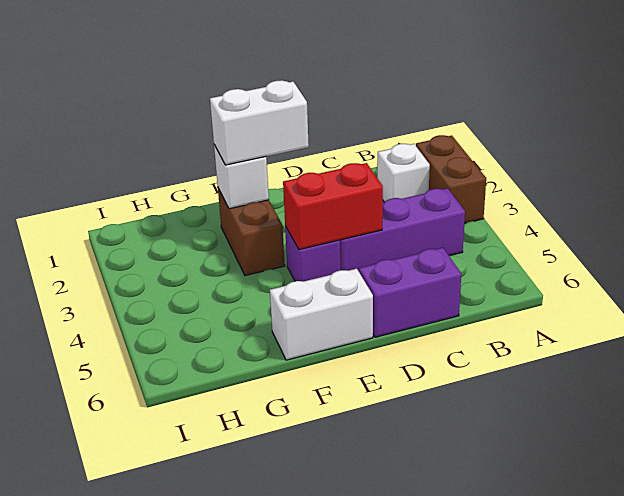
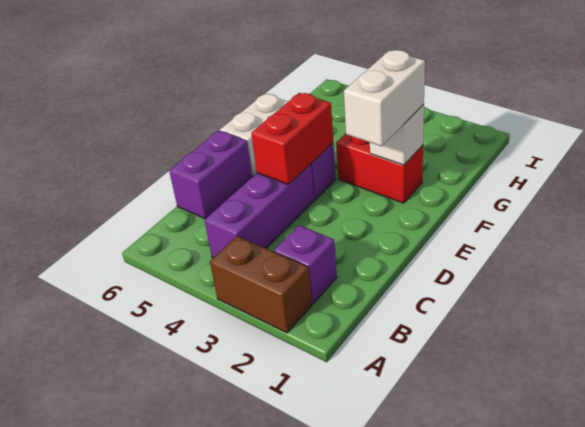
white 1x1 brick [377,144,430,202] -> purple 1x1 brick [274,225,337,304]
brown 1x2 brick [218,188,285,276] -> red 1x2 brick [336,134,423,203]

